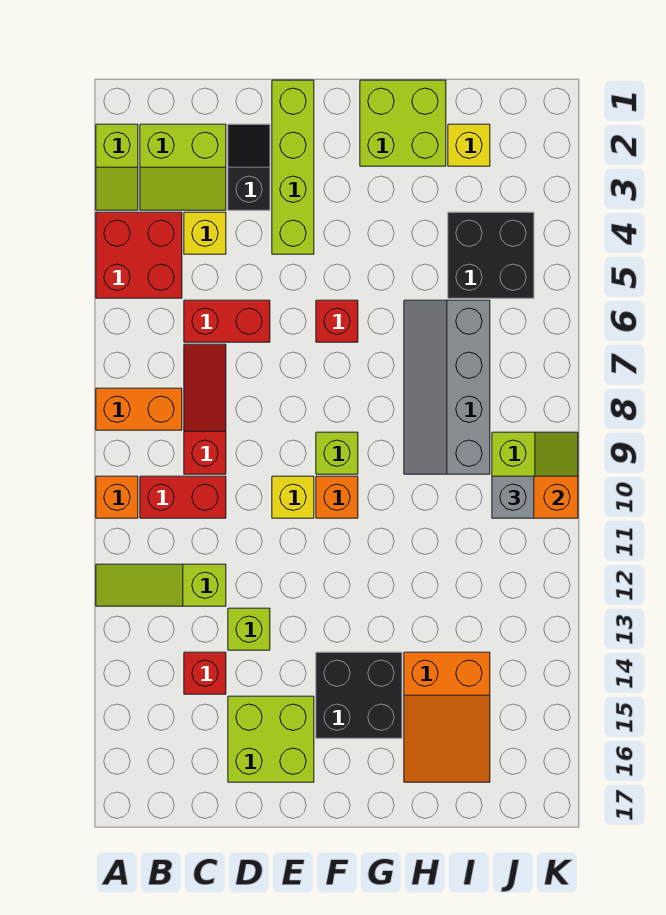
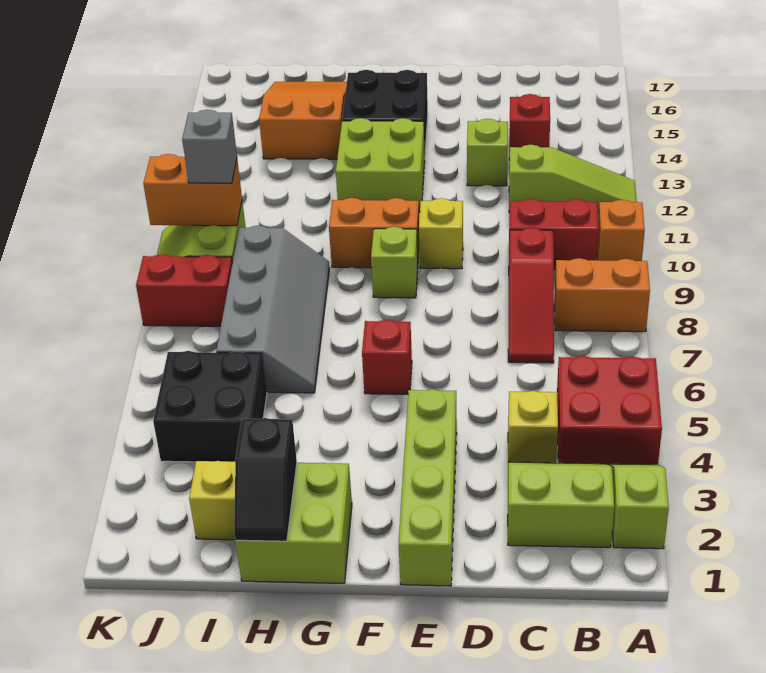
red 1x2 brick [184,300,270,342] -> red 1x2 brick moved to [136,254,232,326]
black 1x2 slope [228,124,270,210] -> black 1x2 slope moved to [234,418,297,541]
lime 2x2 brick [228,696,314,782] -> lime 2x2 brick moved to [336,118,425,212]
orange 1x1 brick [316,476,358,518] -> orange 1x2 brick [329,198,419,268]

